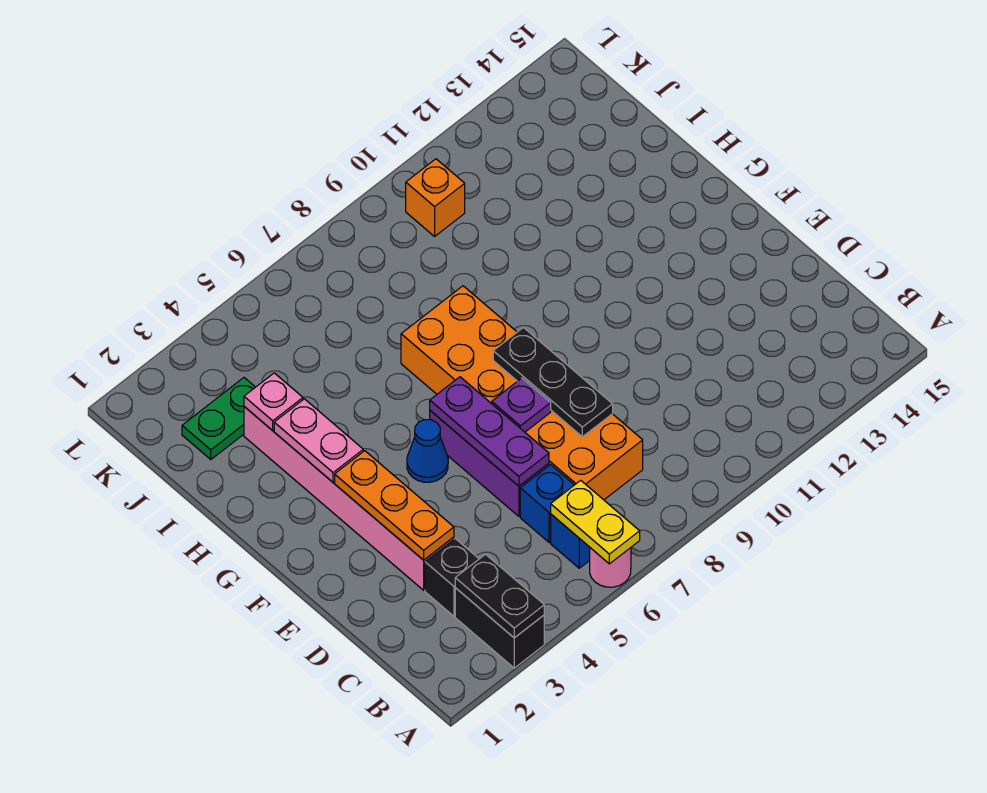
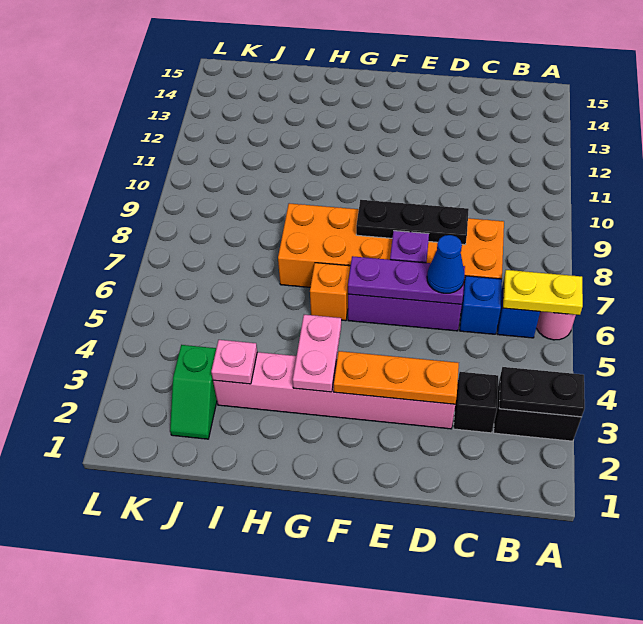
blue 1x1 cone [407,420,448,482] -> blue 1x1 cone moved to [427,235,465,293]
pink 1x2 plate [274,399,363,482] -> pink 1x2 plate turned to [293,315,341,392]
green 1x2 plate [182,378,255,459] -> green 1x2 slope [170,345,217,439]
orange 1x1 brick [406,159,465,236] -> orange 1x1 brick moved to [310,263,350,321]

